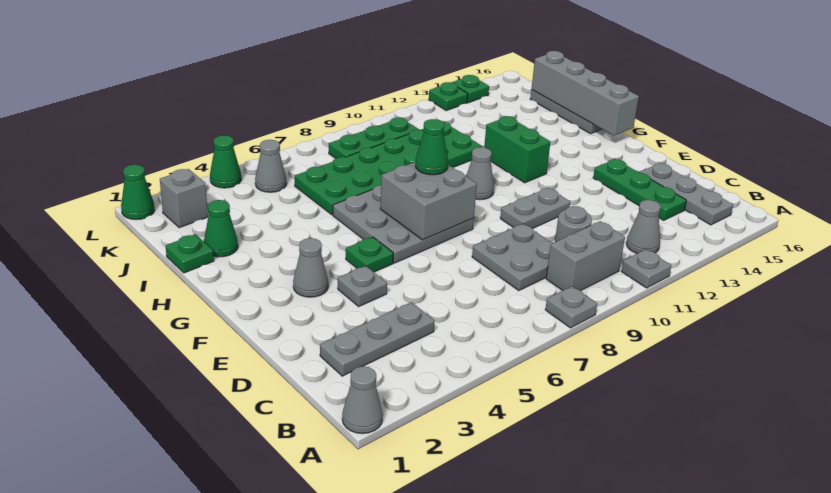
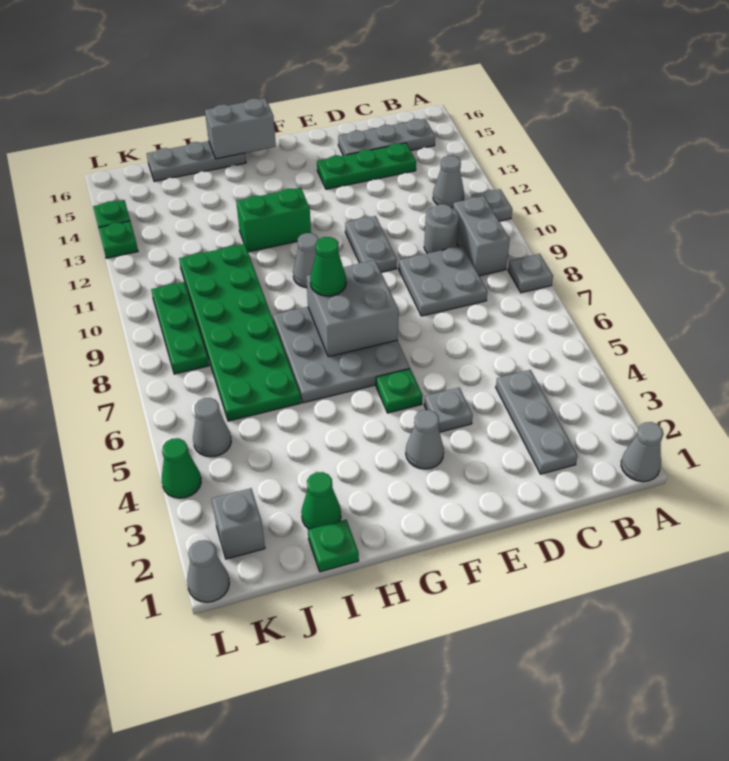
grey 1x4 brick [532,51,639,136] -> grey 1x2 brick [205,98,276,159]
green 1x1 cone [121,165,154,220] -> grey 1x1 cone [187,540,229,602]

